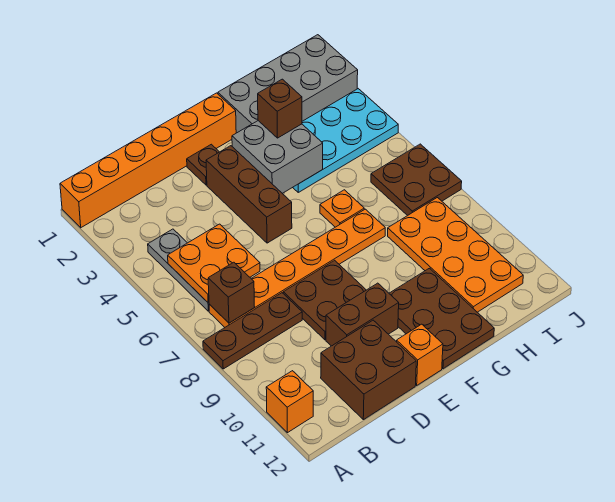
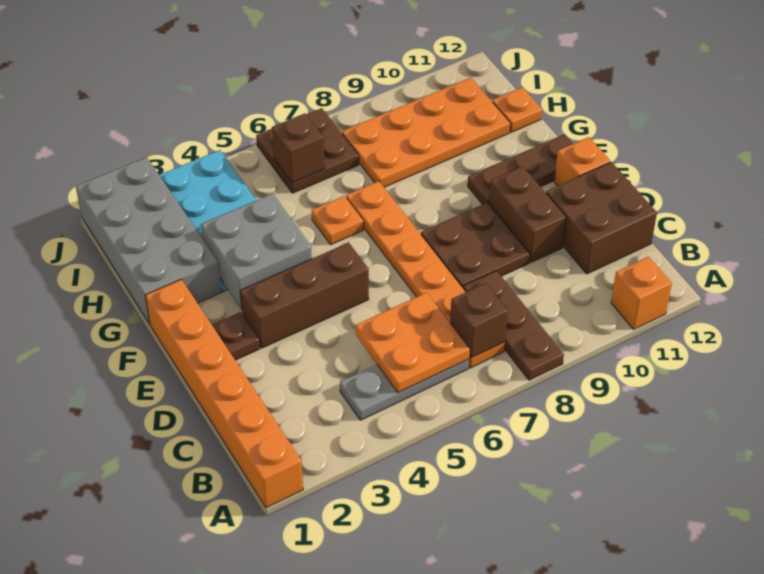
brown 2x3 plate [389,268,494,369] -> brown 1x3 plate [468,134,573,204]
brown 1x1 brick [258,79,302,138] -> brown 1x1 brick moved to [272,114,325,183]
none -> orange 1x1 plate [492,87,542,132]

